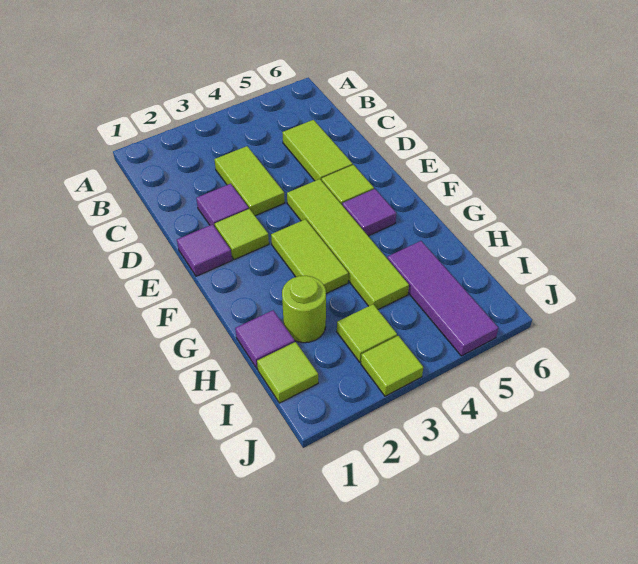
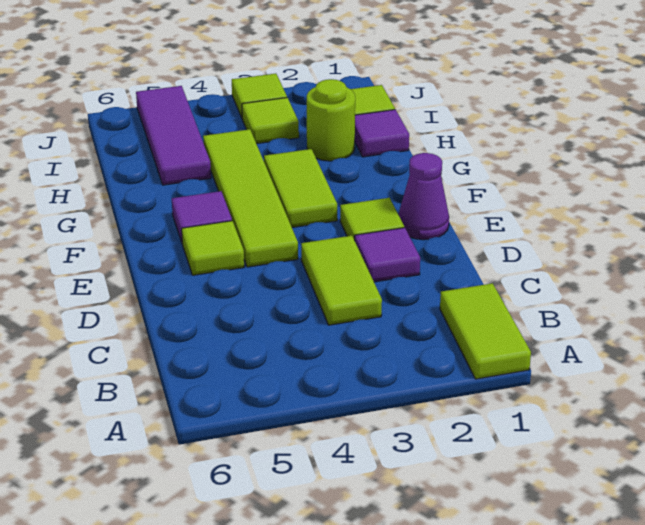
lime 1x2 tile [282,120,353,181] -> lime 1x2 tile moved to [440,283,531,379]
purple 1x1 tile [177,224,232,276] -> purple 1x1 cone [398,153,449,240]

